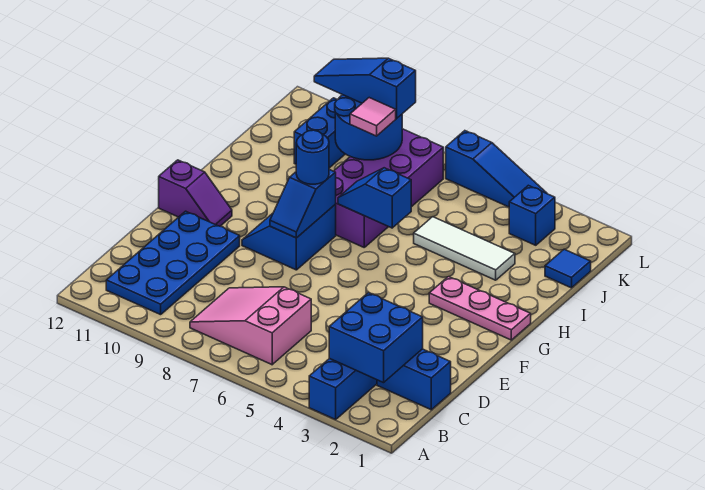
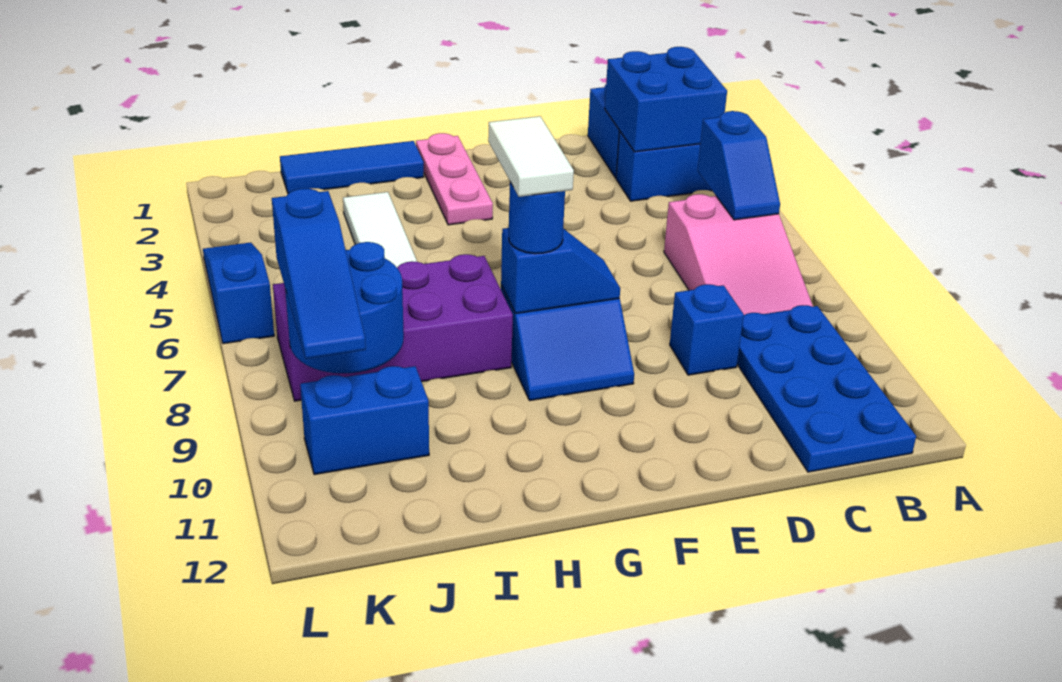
blue 2x4 plate [106,211,240,315] -> blue 2x4 plate turned to [737,305,916,472]
purple 1x2 slope [159,160,232,226] -> none
none -> white 1x2 tile [488,116,574,197]
blue 1x2 slope [338,168,411,228] -> blue 1x2 slope moved to [698,111,780,220]
blue 1x1 tile [545,249,591,288] -> blue 1x3 tile [280,141,424,194]
pink 1x1 tile [350,98,396,136] -> none
blue 1x1 brick [509,185,555,245] -> blue 1x1 brick moved to [670,284,744,375]

